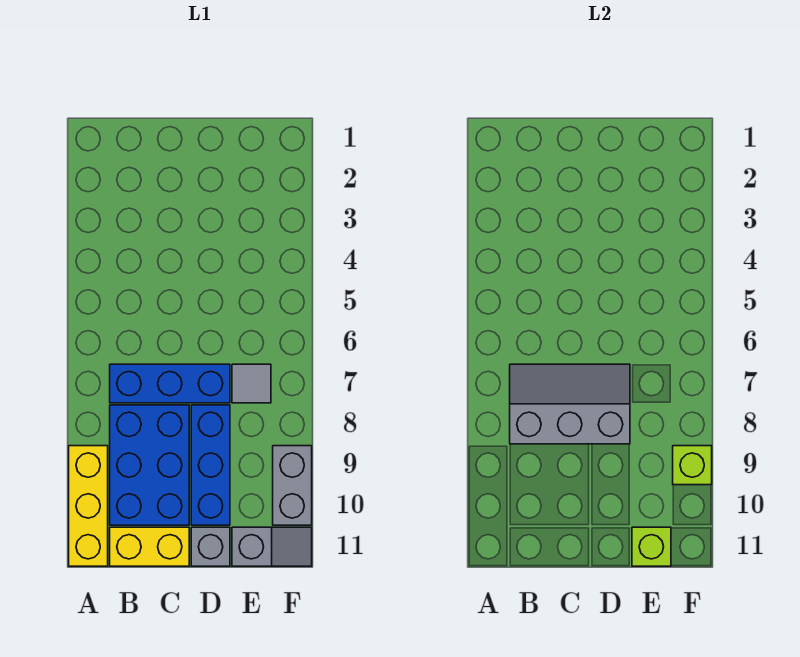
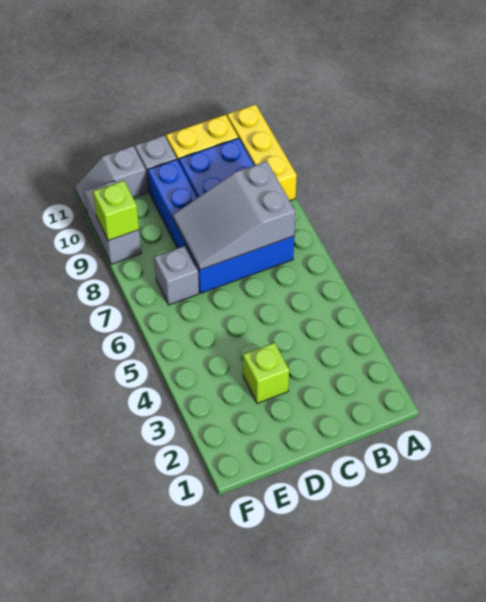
grey 2x3 slope [510,364,630,444] -> grey 2x3 slope turned to [173,161,295,270]
grey 1x1 tile [232,364,271,403] -> grey 1x1 brick [154,246,199,305]
lime 1x1 brick [632,527,671,566] -> lime 1x1 brick moved to [243,343,289,403]

